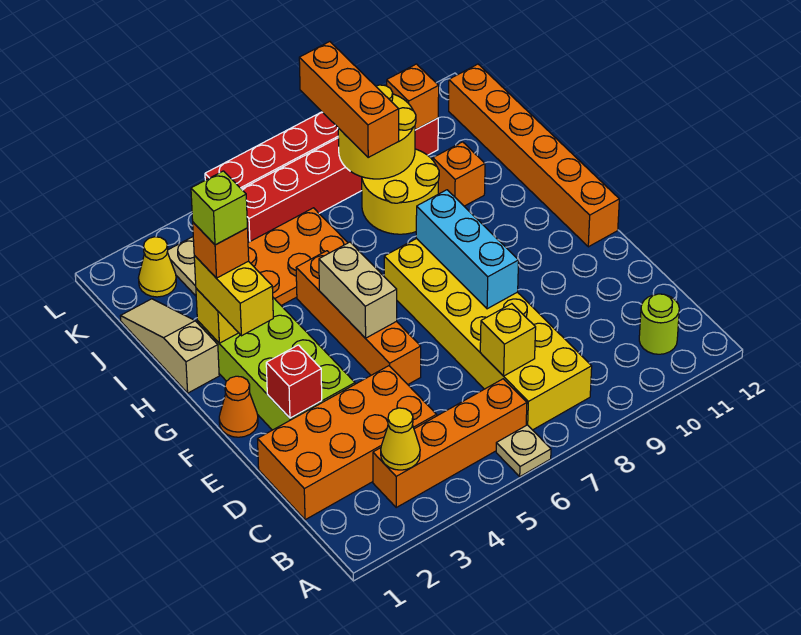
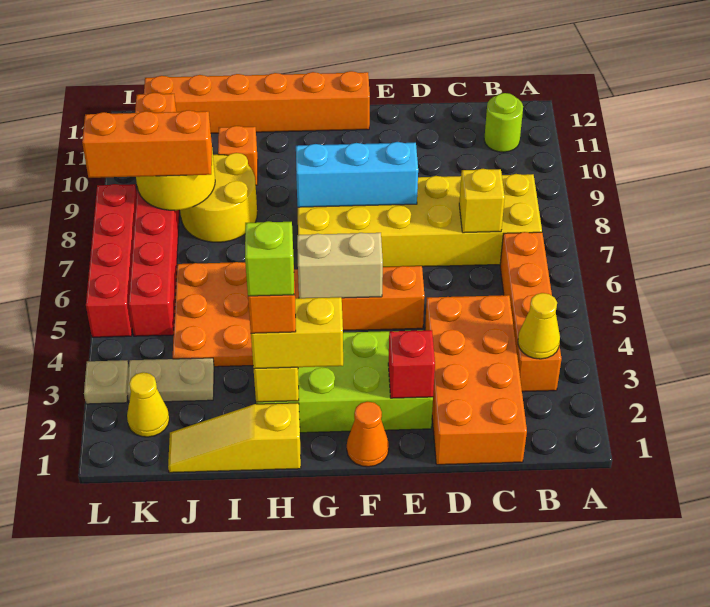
tan 1x1 plate [496,425,551,476] -> tan 1x1 plate moved to [84,360,129,404]
tan 1x3 slope [120,299,219,393] -> yellow 1x3 slope [168,403,301,473]

